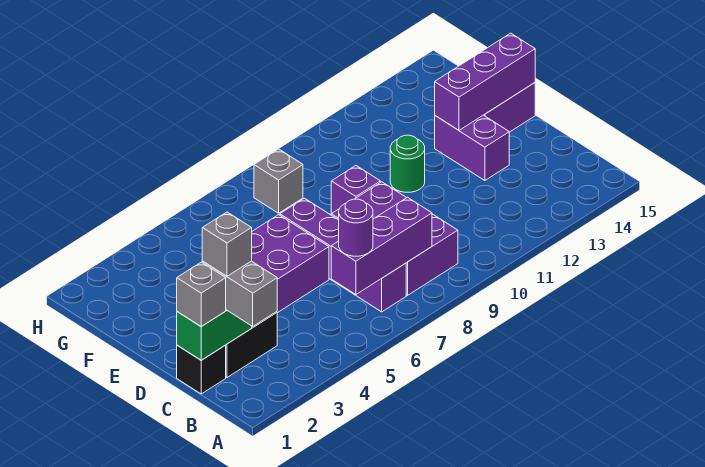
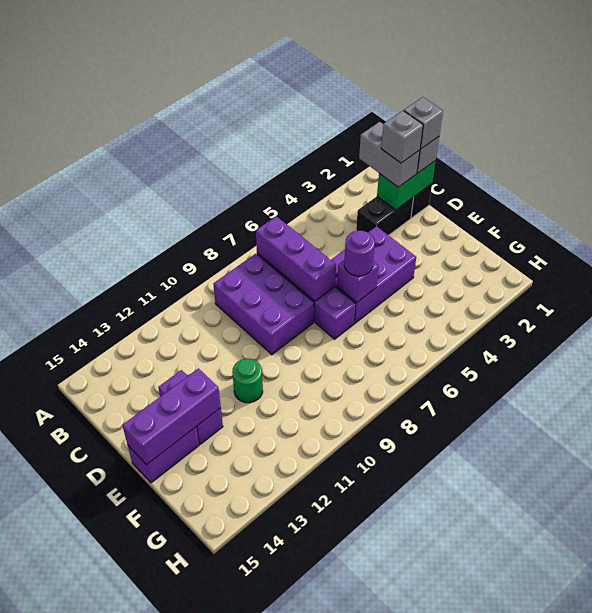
purple 1x3 brick [331,197,432,294] -> purple 1x3 brick turned to [256,216,336,301]
purple 1x1 round brick [339,199,373,256] -> purple 1x1 round brick moved to [344,231,375,276]
purple 1x1 brick [331,166,380,214] -> purple 1x1 brick moved to [337,261,379,302]
grey 1x1 brick [254,149,303,213] -> grey 1x1 brick moved to [404,97,443,149]

